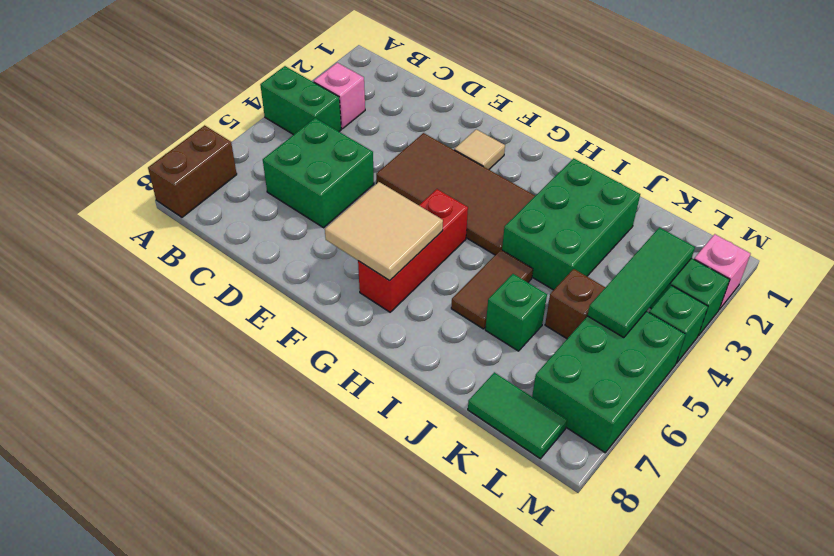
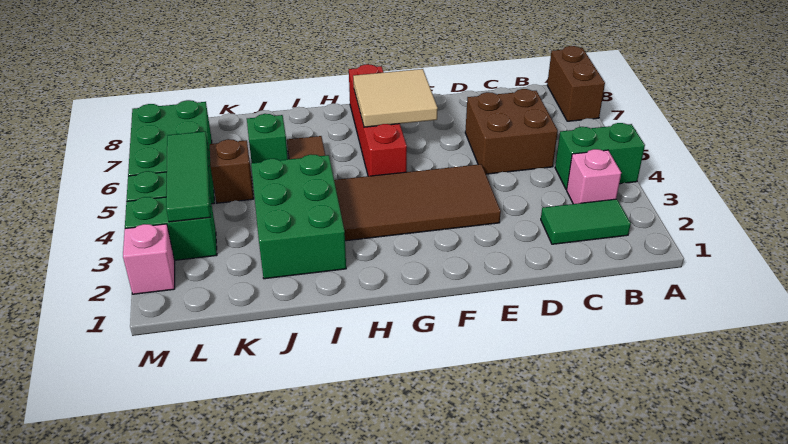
green 2x2 brick [263,118,374,228] -> brown 2x2 brick [465,89,558,174]
tan 1x1 tile [454,129,505,169] -> none
red 1x3 brick [358,189,468,312] -> red 1x4 brick [349,64,407,176]
green 1x2 tile [468,372,567,459] -> green 1x2 tile moved to [541,199,631,244]

